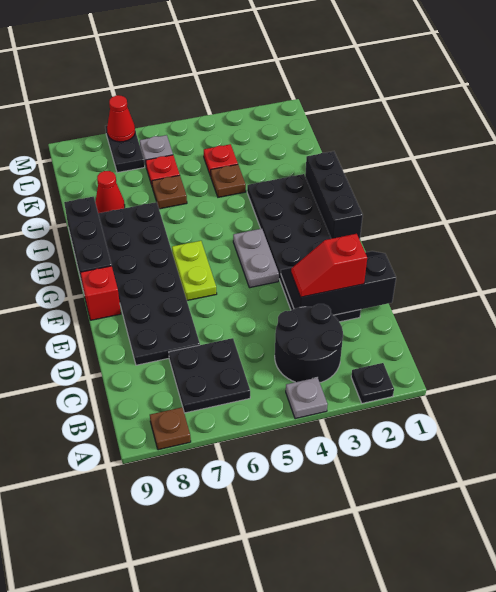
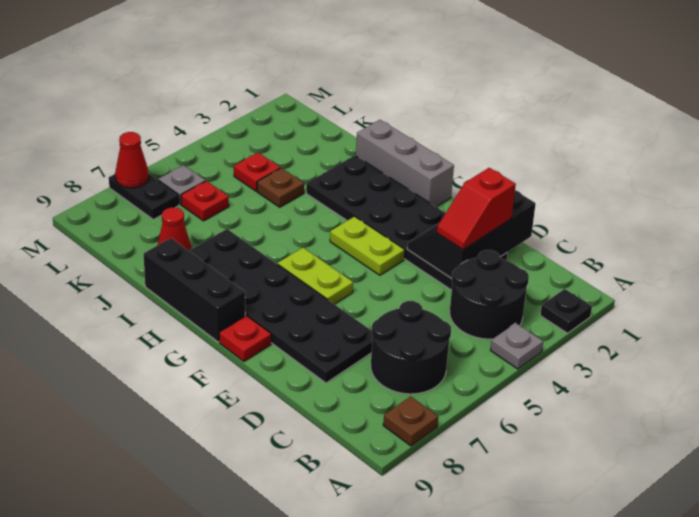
black 2x2 plate [169,338,250,413] -> black 2x2 round brick [371,301,451,394]
grey 1x2 plate [233,229,279,288] -> lime 1x2 plate [330,216,405,275]
red 1x1 brick [81,266,121,320] -> red 1x1 plate [219,316,271,361]
black 1x3 brick [305,151,363,240] -> grey 1x3 brick [356,120,454,207]
brown 1x1 plate [152,175,187,209] -> none

